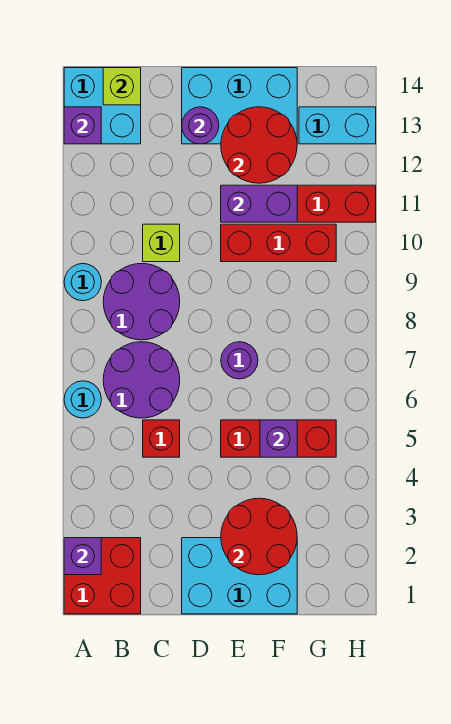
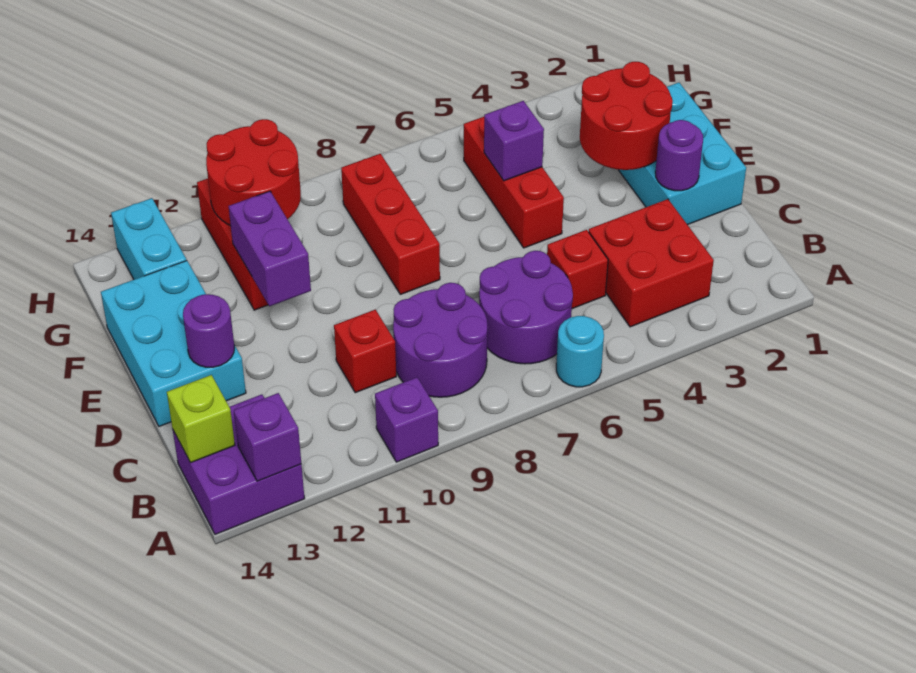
red 2x2 brick [64,538,141,614] -> red 2x2 brick moved to [589,199,714,327]
purple 1x1 brick [64,538,101,575] -> purple 1x1 brick moved to [375,377,438,462]
cyan 1x1 round brick [64,264,101,301] -> none
cyan 2x2 brick [64,68,141,144] -> purple 2x2 brick [173,394,305,534]
lime 1x1 brick [143,224,180,262] -> red 1x1 brick [334,310,396,393]
purple 1x1 round brick [221,342,258,379] -> purple 1x1 round brick moved to [655,120,703,191]
red 1x3 brick [221,224,336,262] -> red 1x3 brick moved to [341,154,440,294]
red 2x2 round brick [221,107,297,183] -> red 2x2 round brick moved to [206,119,301,226]

